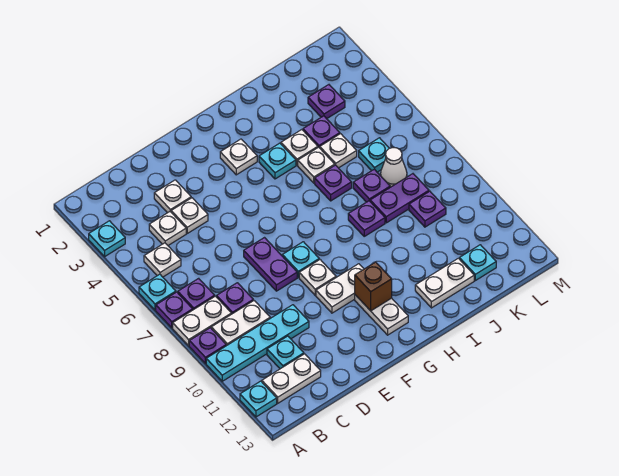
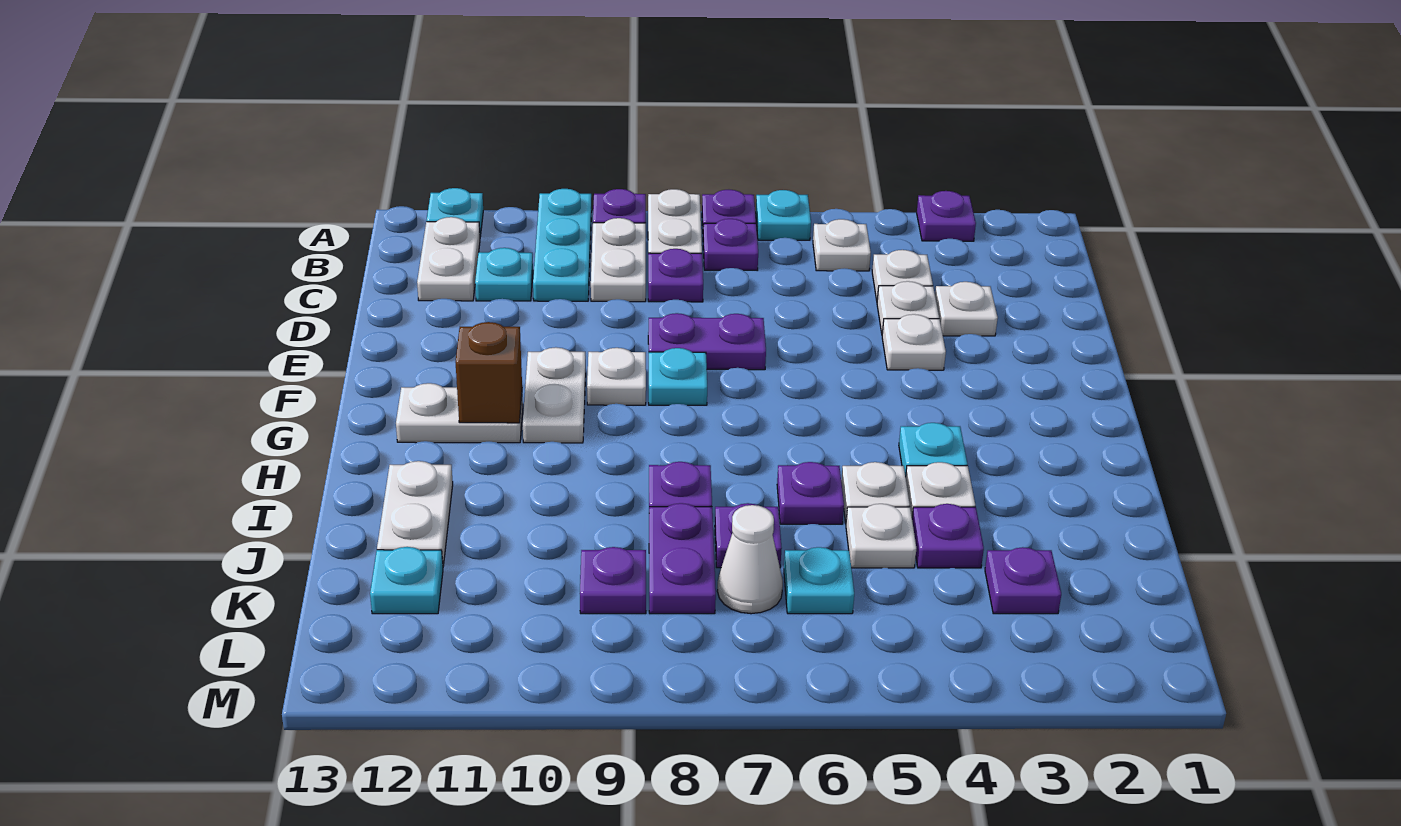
cyan 1x1 plate [89,221,125,257] -> purple 1x1 plate [917,191,976,241]
cyan 1x4 plate [206,305,309,381] -> cyan 1x3 plate [533,189,592,301]
white 1x1 plate [220,139,257,175] -> white 1x1 plate moved to [882,314,946,370]

